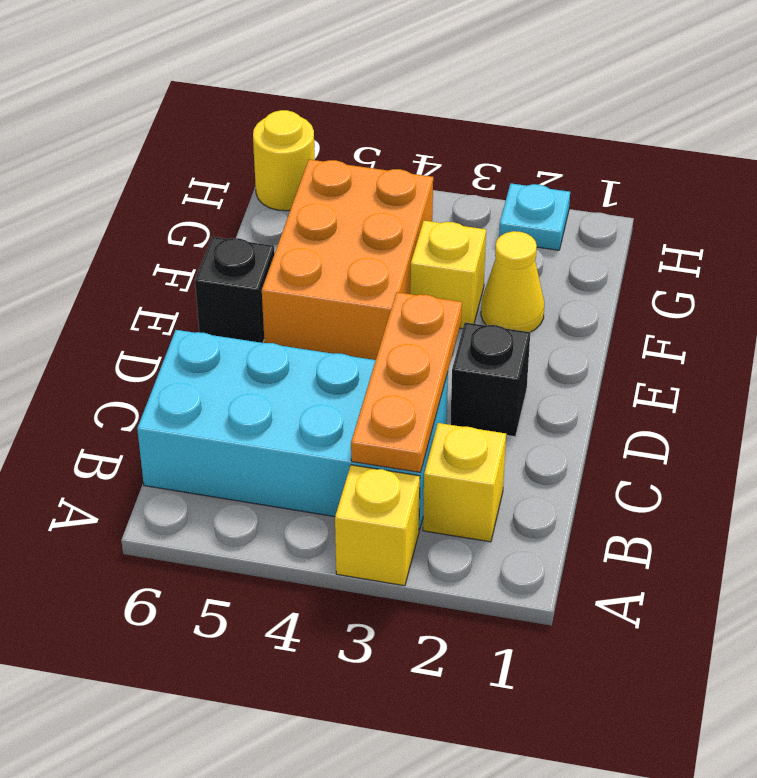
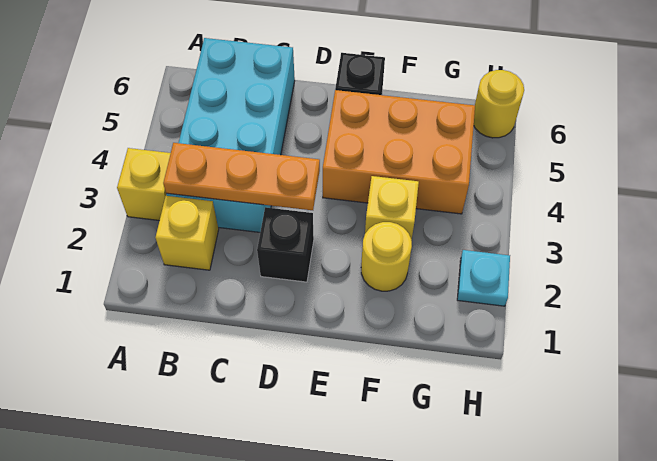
yellow 1x1 cone [481,231,544,332] -> yellow 1x1 round brick [361,222,412,291]

